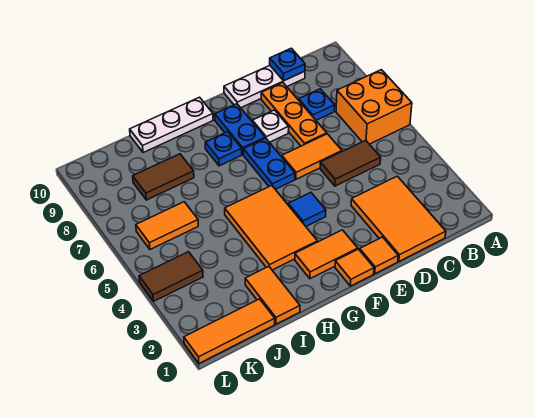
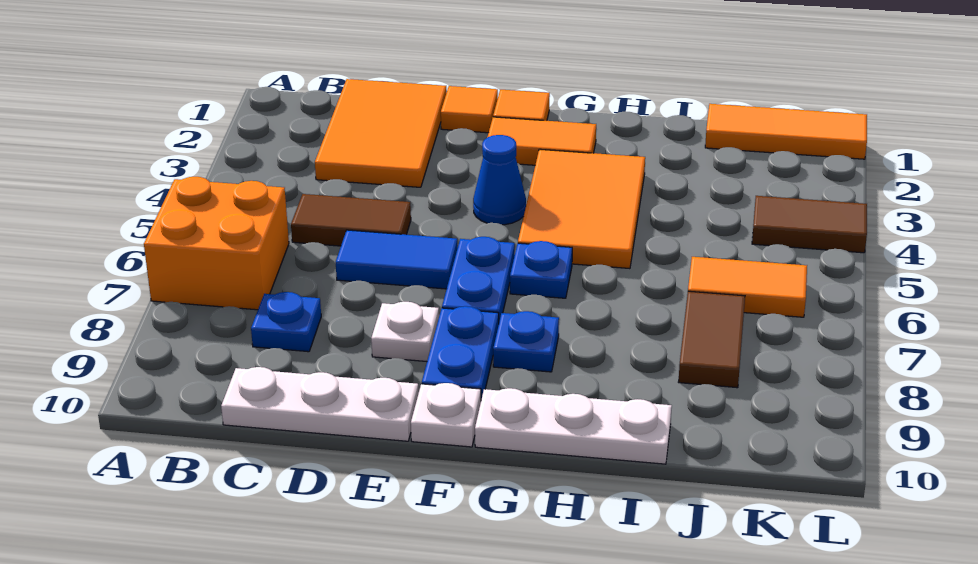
blue 1x1 plate [270,48,305,81] -> blue 1x1 plate moved to [510,241,572,298]
orange 1x2 tile [282,134,342,179] -> blue 1x2 tile [336,230,458,289]
orange 1x3 plate [261,83,327,146] -> none
blue 1x1 tile [288,192,326,226] -> blue 1x1 cone [473,135,526,225]
none -> white 1x1 plate [411,383,481,447]
orange 1x2 tile [245,267,300,324] -> none
brown 1x2 tile [133,154,194,200] -> brown 1x2 tile turned to [679,291,745,388]

